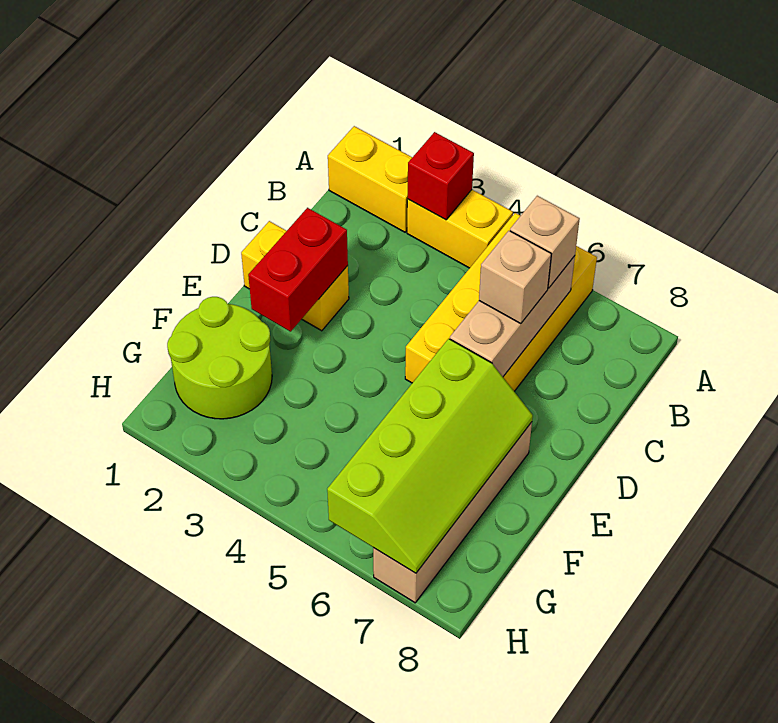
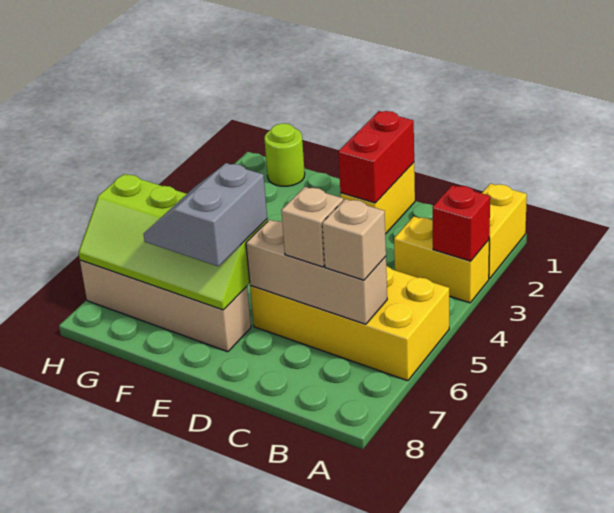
yellow 1x2 brick [407,190,513,268] -> yellow 1x2 brick turned to [394,216,489,303]
red 1x2 brick [248,208,348,332] -> red 1x2 brick turned to [338,111,414,203]
none -> grey 2x2 slope [144,163,267,266]
lime 2x2 round brick [167,297,272,419] -> lime 1x1 round brick [264,123,305,186]

